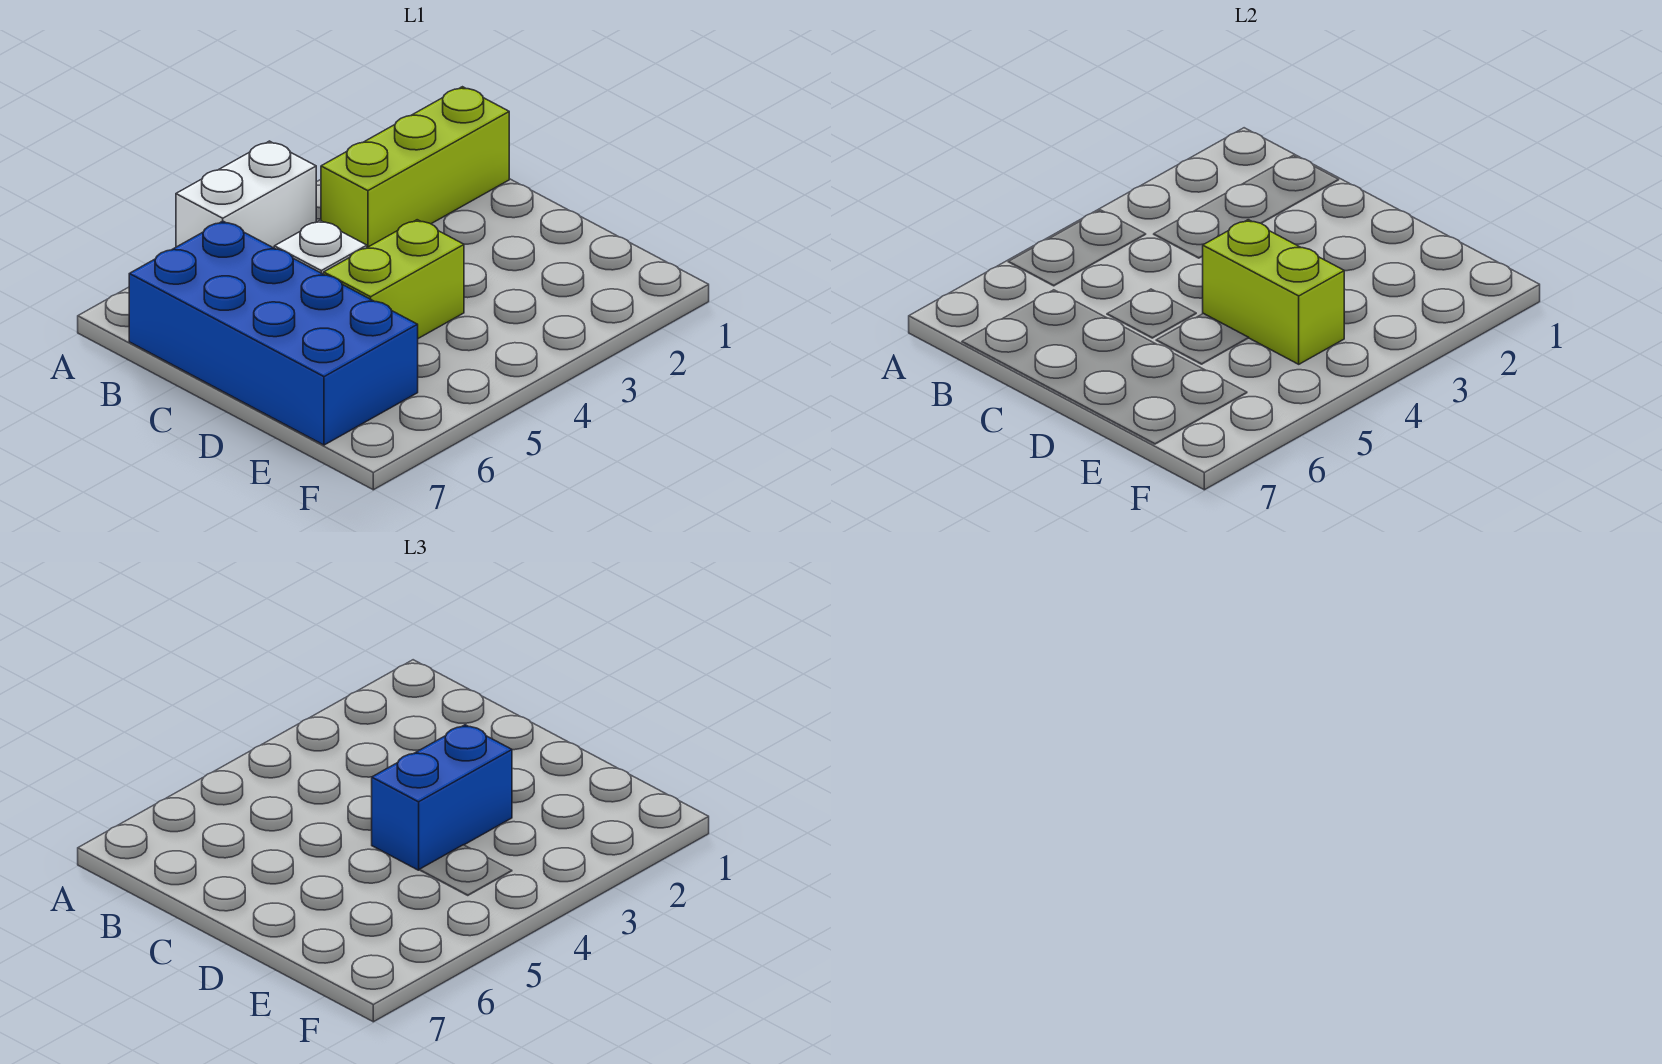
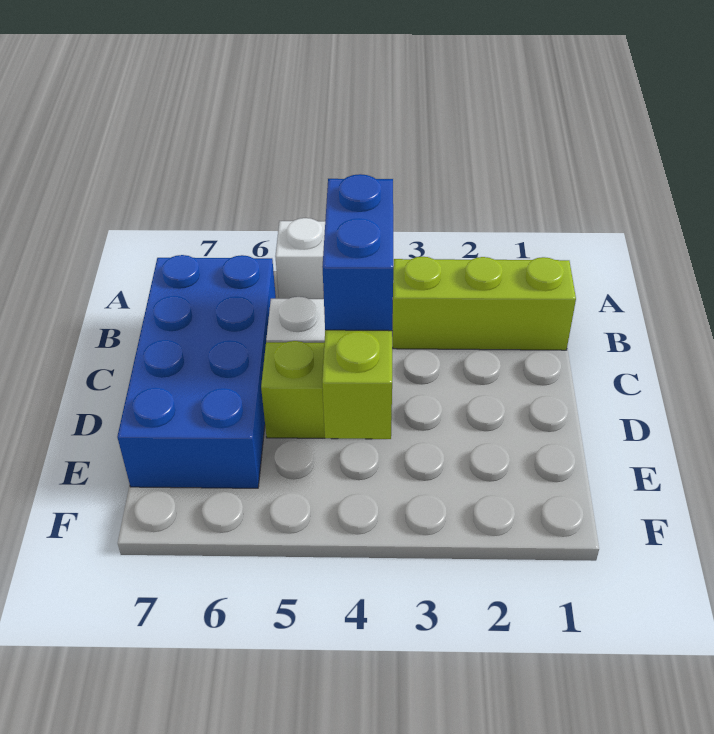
blue 1x2 brick [372,725,512,870] -> blue 1x2 brick turned to [323,174,393,331]

